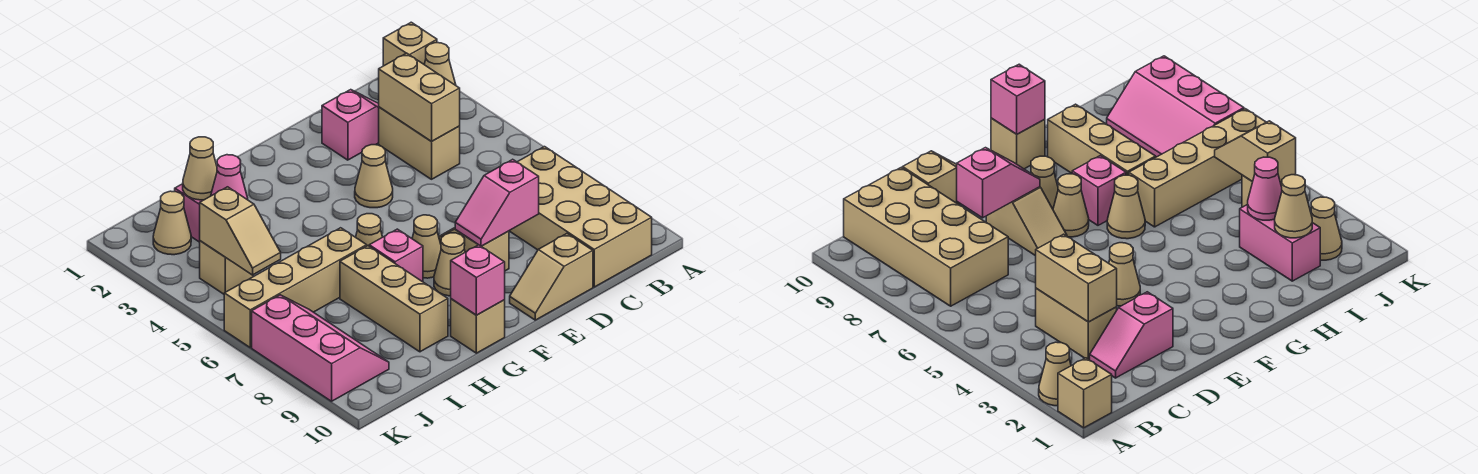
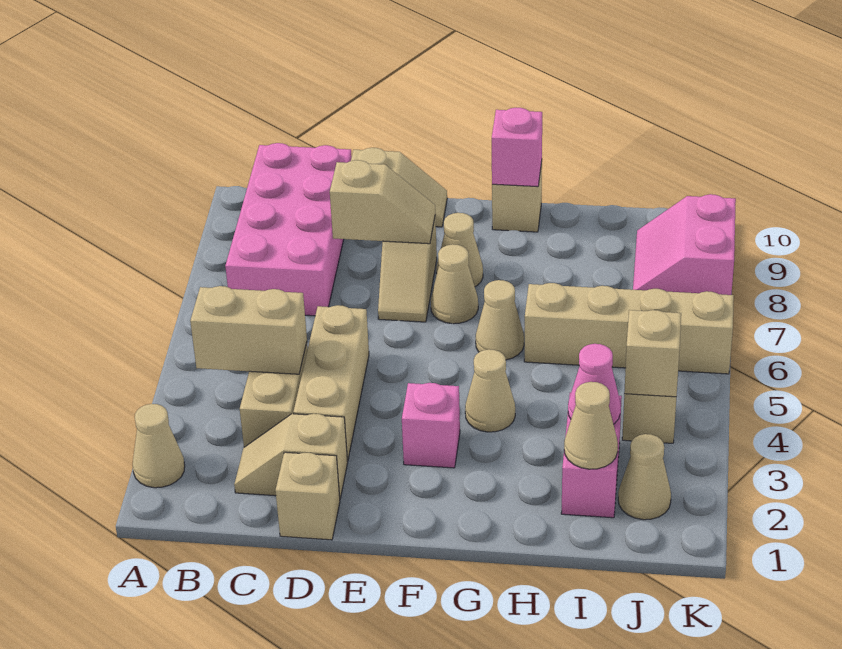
tan 1x1 brick [383,22,437,66] -> tan 1x1 brick moved to [275,452,340,540]
tan 2x4 brick [509,147,652,287] -> pink 2x4 brick [225,143,352,316]
pink 1x2 slope [322,90,379,160] -> tan 1x2 slope [234,414,348,498]
tan 1x2 brick [379,53,460,142] -> tan 1x2 brick turned to [190,286,307,374]
pink 1x2 slope [455,159,539,246] -> tan 1x2 slope [330,160,435,244]
tan 1x1 cone [355,145,393,208] -> tan 1x1 cone moved to [465,349,515,432]
pink 1x1 brick [369,229,423,282] -> pink 1x1 brick moved to [402,383,460,468]
tan 1x3 brick [340,246,448,352] -> tan 1x3 brick moved to [293,305,369,461]
pink 2x3 slope [252,295,389,401] -> pink 2x2 slope [633,194,736,295]

